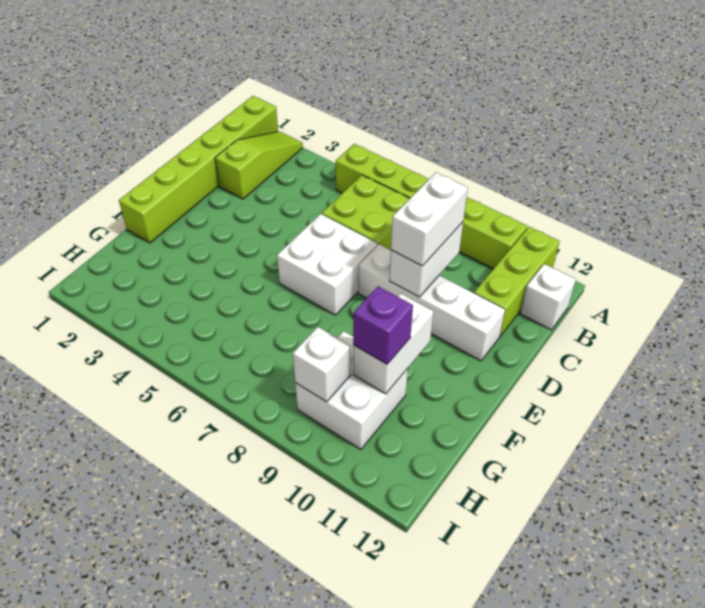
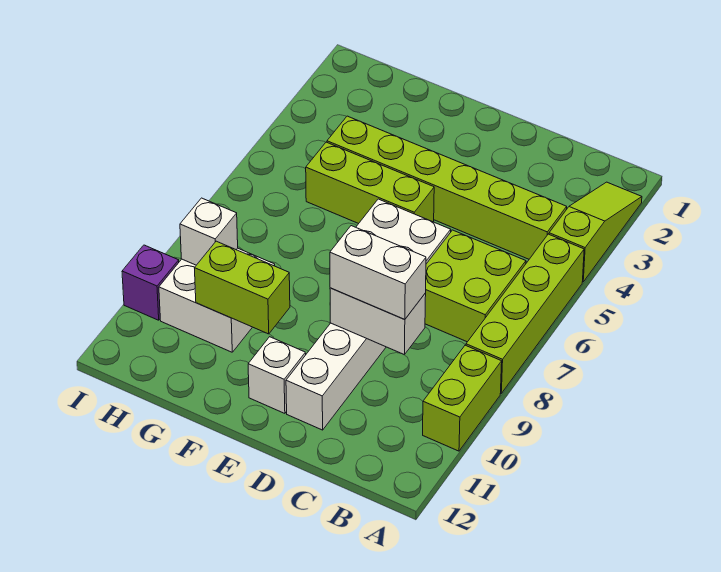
lime 1x6 brick [119,96,278,243] -> lime 1x6 brick moved to [327,116,567,259]
lime 1x3 slope [215,131,303,199] -> lime 1x3 slope turned to [549,182,642,282]
lime 1x3 brick [474,227,560,336] -> lime 1x3 brick moved to [306,142,434,224]
white 1x1 brick [520,264,576,330] -> white 1x1 brick moved to [248,337,306,413]
white 1x2 brick [353,293,433,394] -> lime 1x2 brick [195,241,290,334]
purple 1x1 brick [353,286,413,364] -> purple 1x1 brick moved to [122,245,179,320]

